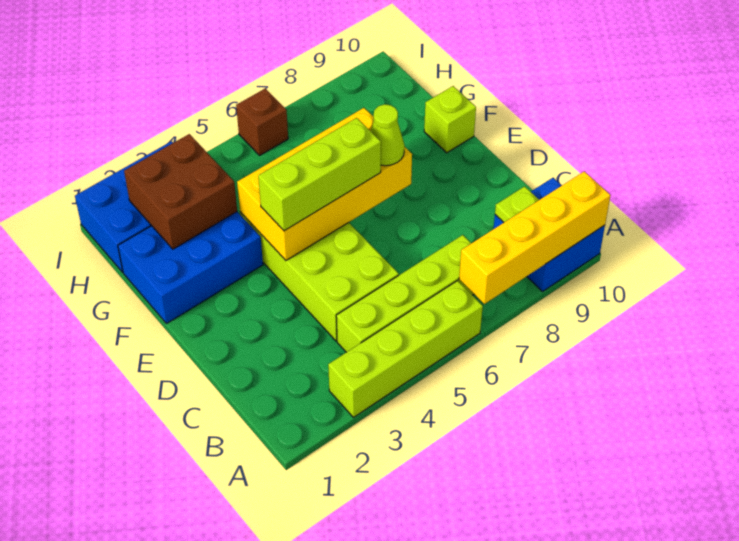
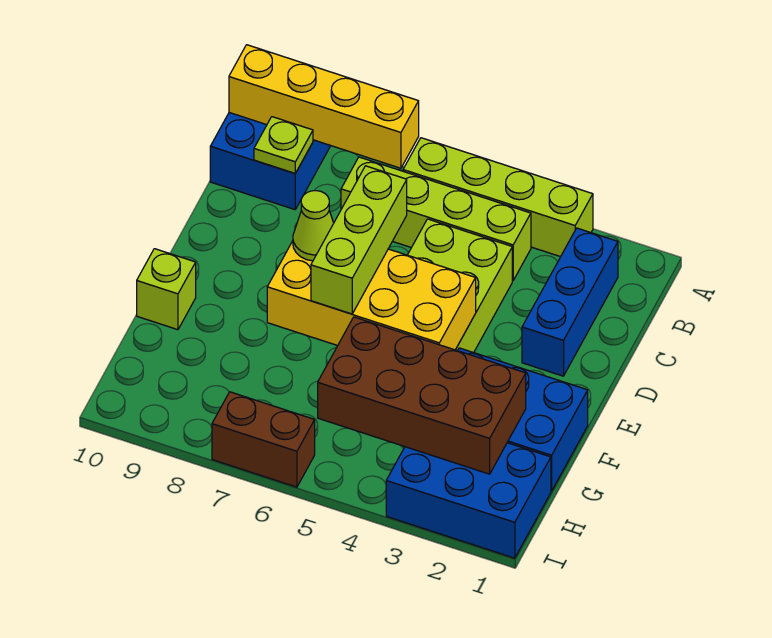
none -> blue 1x3 brick [522,228,618,376]
lime 1x3 brick [258,118,381,231] -> lime 1x3 brick turned to [311,166,407,314]
brown 2x2 brick [124,134,237,249] -> brown 2x4 brick [318,317,526,474]
brown 1x1 brick [236,89,288,155] -> brown 1x2 brick [212,392,315,487]

